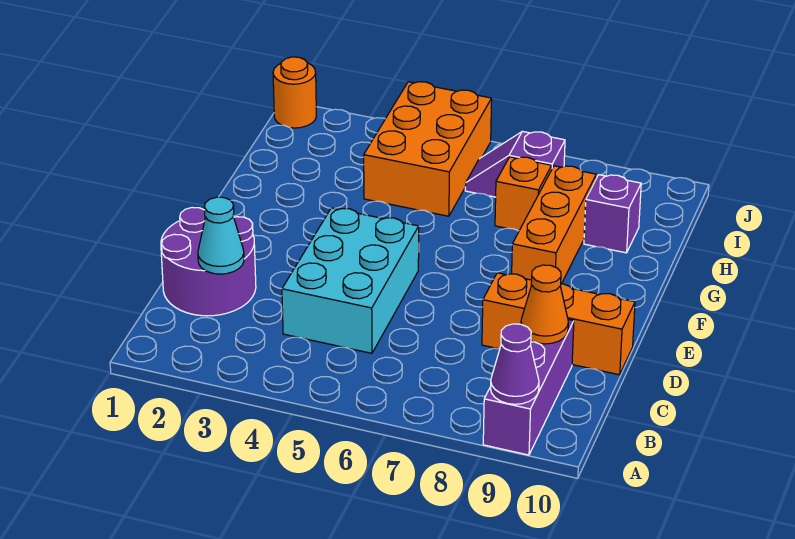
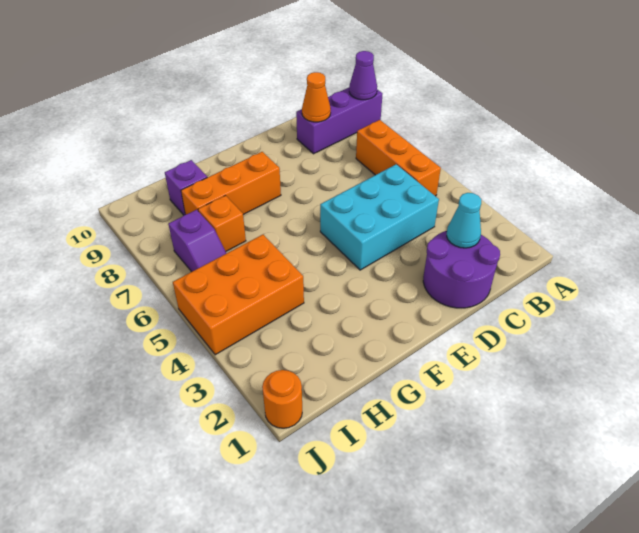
orange 1x3 brick [482,273,635,375] -> orange 1x3 brick moved to [356,120,441,196]

